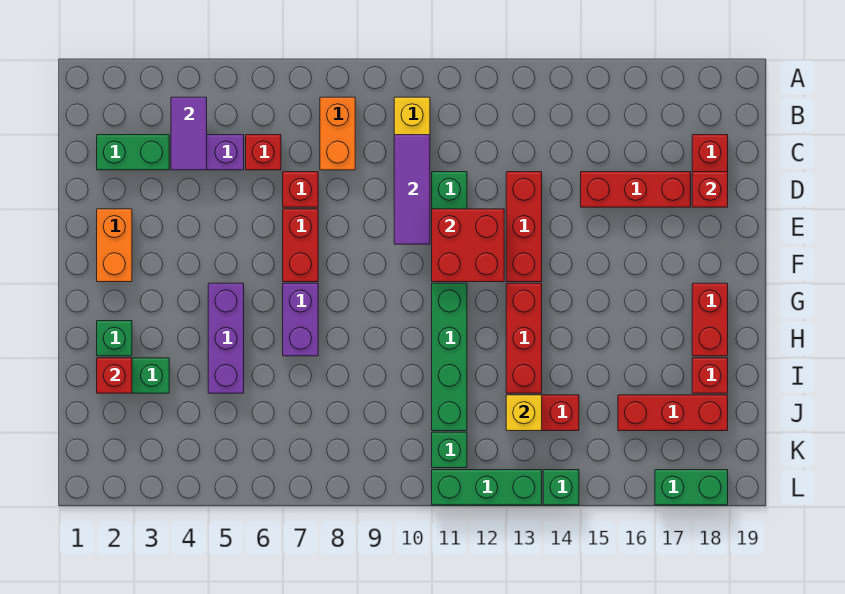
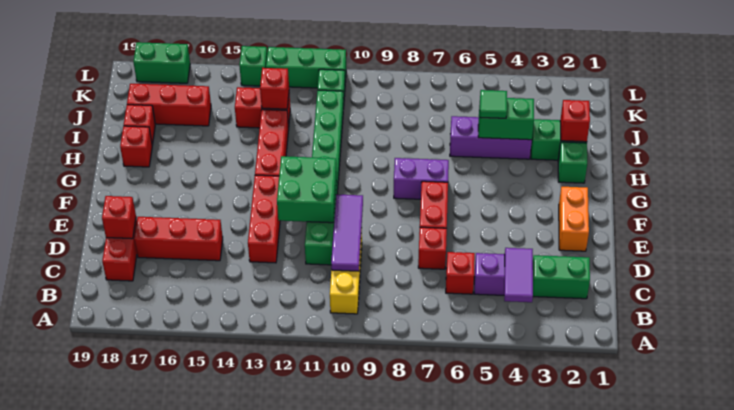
orange 1x2 brick [320,97,355,170] -> none
red 2x2 brick [432,209,504,282] -> green 2x2 brick [277,156,337,223]
purple 1x3 brick [208,283,244,393] -> purple 1x3 brick turned to [450,116,532,159]
purple 1x2 brick [283,283,318,356] -> purple 1x2 brick turned to [394,158,449,199]
red 1x2 brick [692,283,728,356] -> red 1x1 brick [120,126,152,167]
none -> green 1x2 brick [478,98,534,140]
none -> green 1x1 tile [480,90,507,118]
yellow 1x1 brick [506,395,542,431] -> red 1x1 brick [260,68,289,109]

